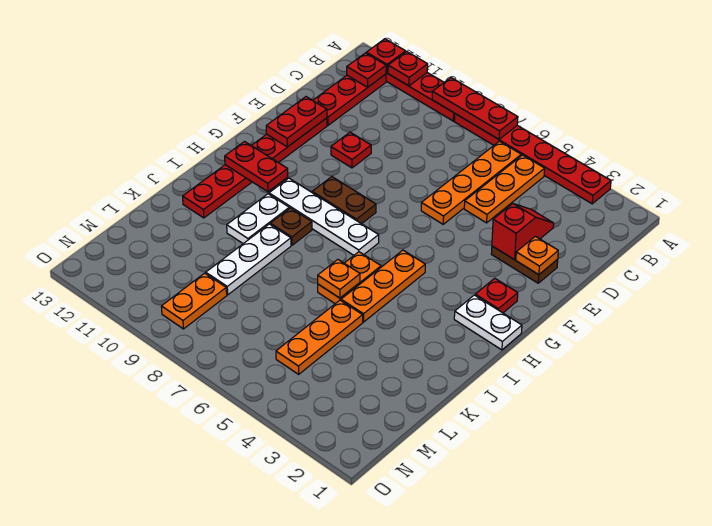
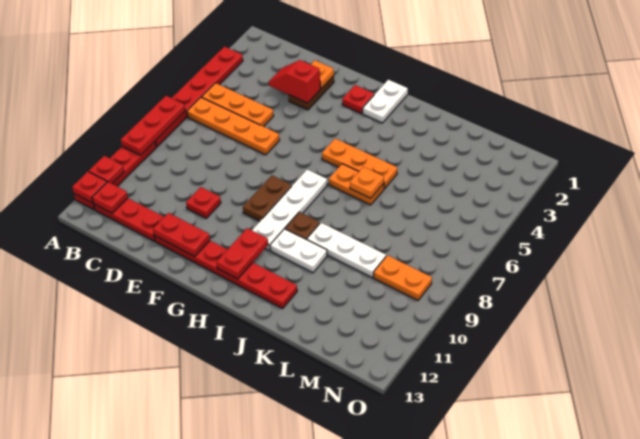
orange 1x3 plate [276,300,363,374] -> none

